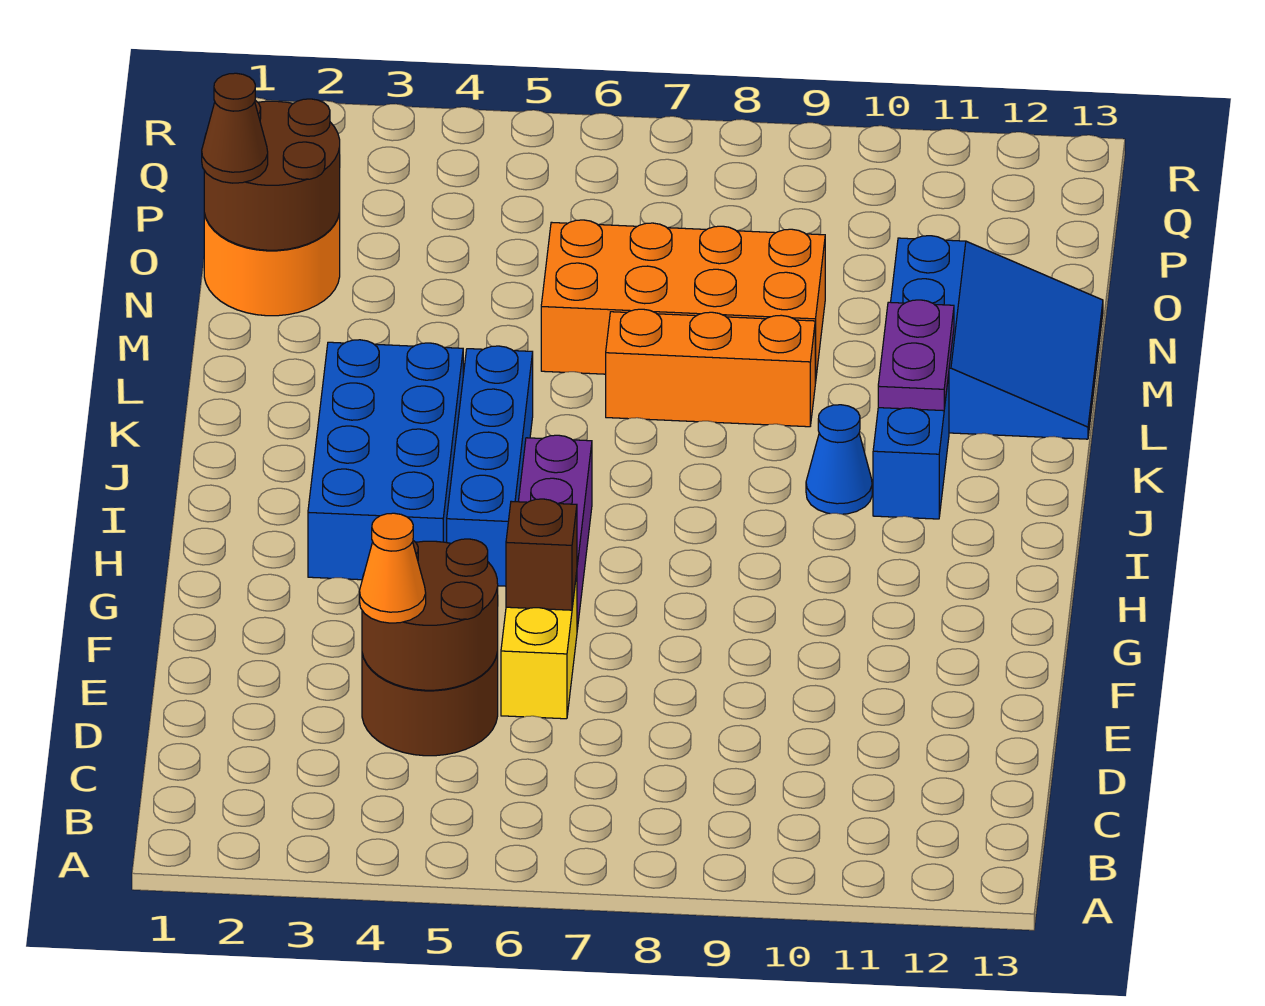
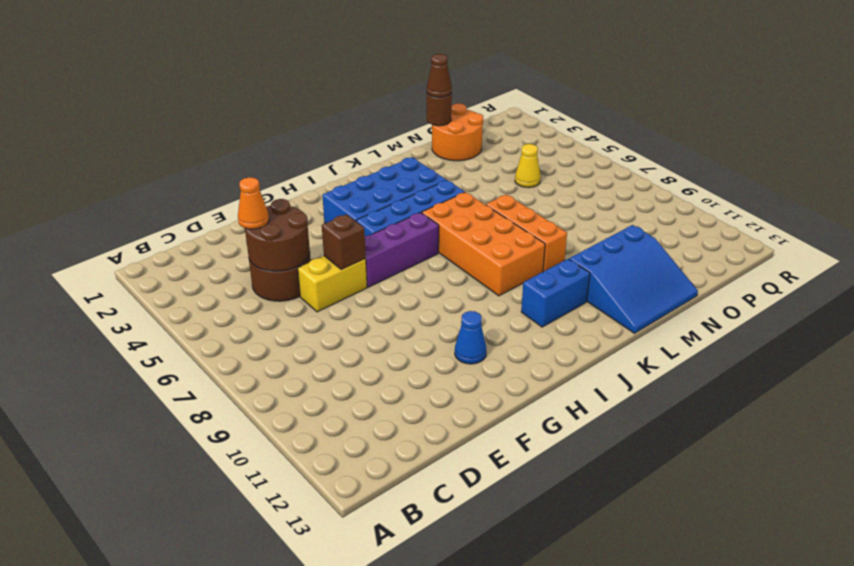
blue 1x1 cone [806,405,872,514] -> blue 1x1 cone moved to [455,311,486,364]
purple 1x2 plate [878,300,954,411] -> none
orange 2x4 brick [541,220,825,383] -> orange 2x4 brick moved to [422,192,545,296]
brown 2x2 round brick [204,99,340,250] -> brown 1x1 round brick [427,93,452,126]
none -> yellow 1x1 cone [515,144,541,188]

